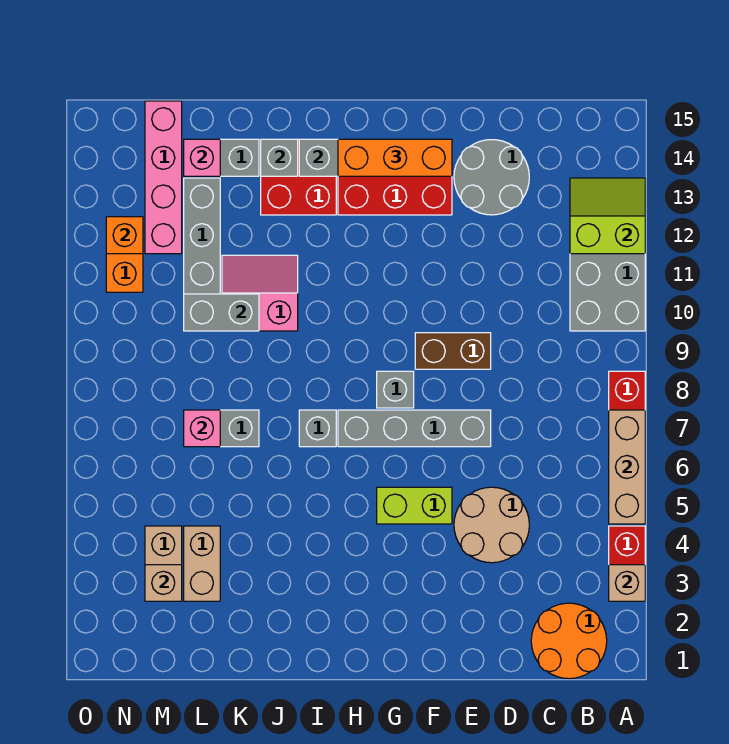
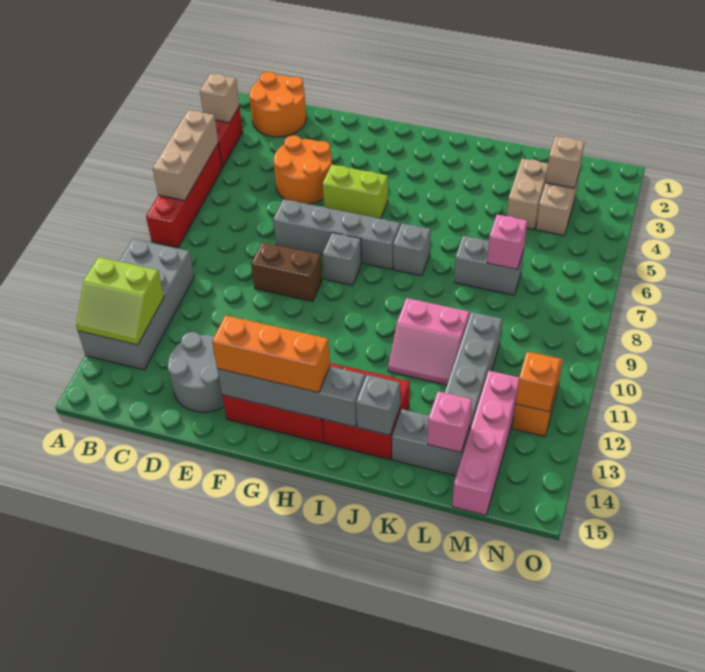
tan 2x2 round brick [454,487,529,563] -> orange 2x2 round brick [274,136,332,204]
grey 1x2 brick [184,294,259,331] -> none

